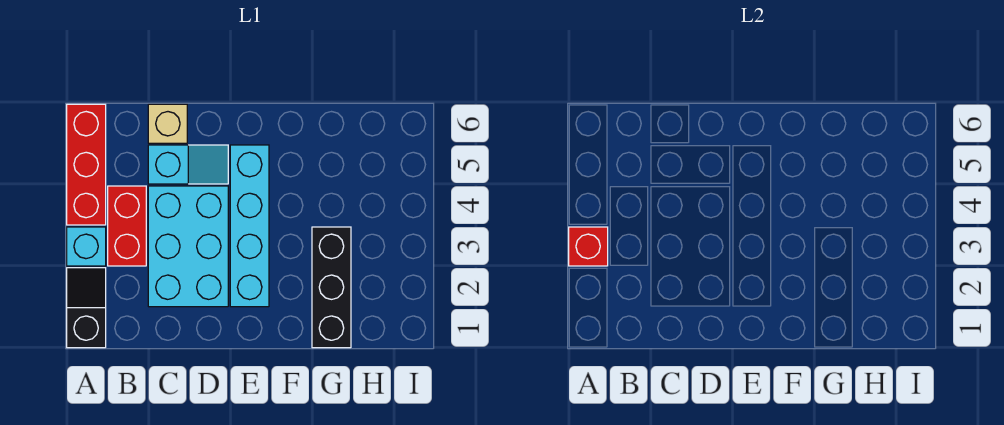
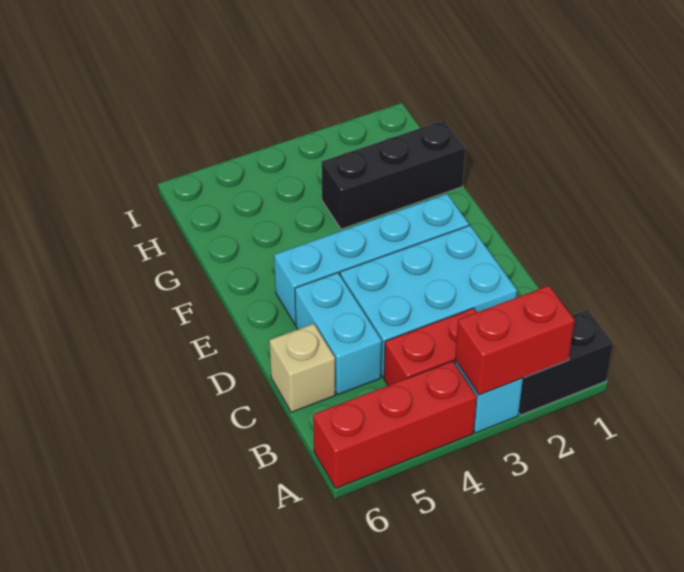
black 1x2 slope [67,268,106,348] -> black 1x2 brick [519,309,613,415]
red 1x1 brick [569,227,608,266] -> red 1x2 brick [455,286,575,395]
cyan 1x2 slope [148,145,228,184] -> cyan 1x2 brick [295,273,382,395]

